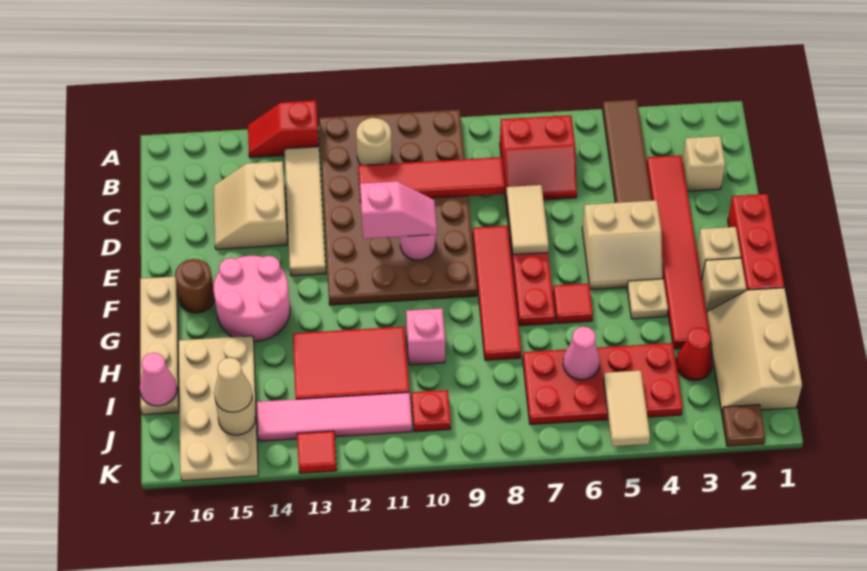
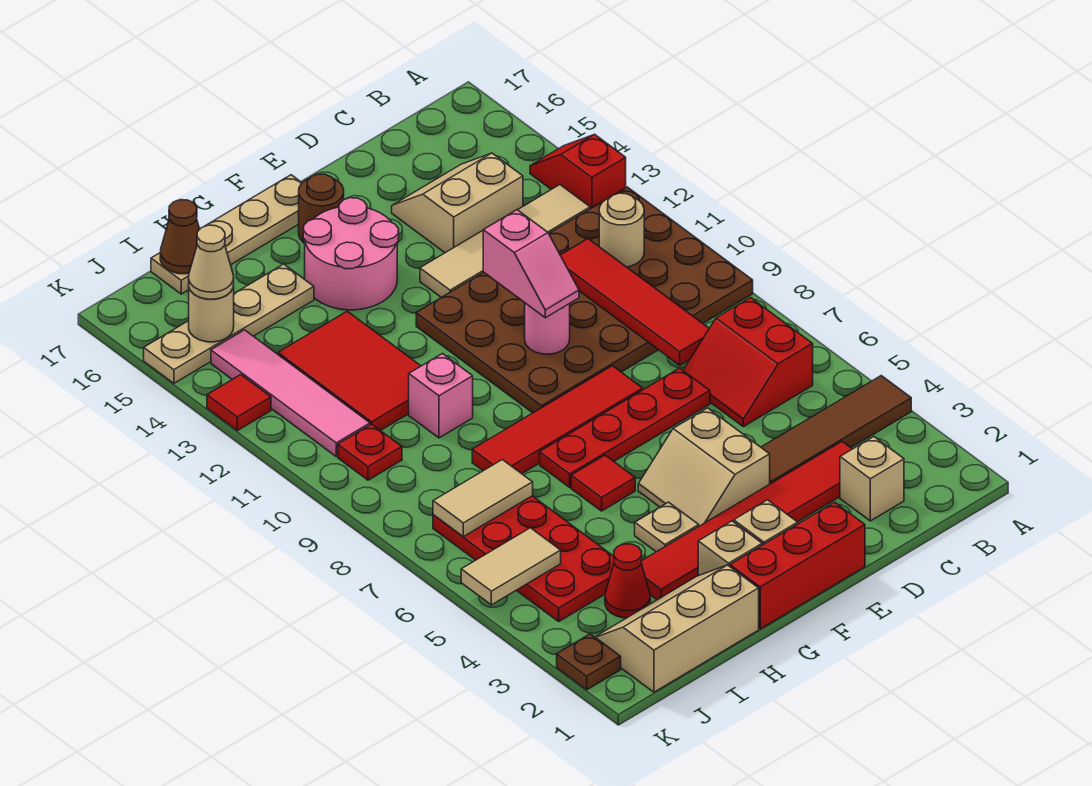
tan 1x2 tile [506,185,549,255] -> tan 1x2 tile moved to [433,460,533,537]
tan 2x4 plate [179,336,258,481] -> tan 1x4 plate [144,264,314,383]
pink 1x1 cone [563,327,600,380] -> none
pink 1x1 cone [140,353,177,406] -> brown 1x1 cone [160,200,200,274]

